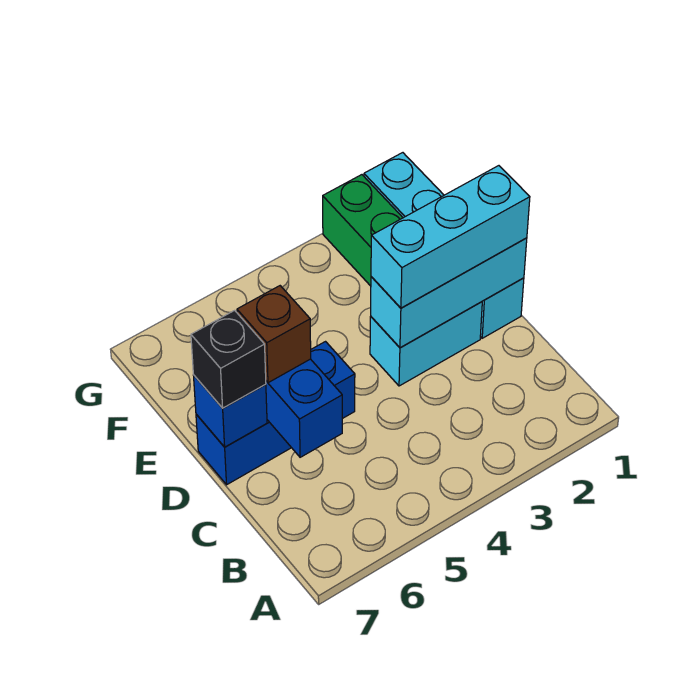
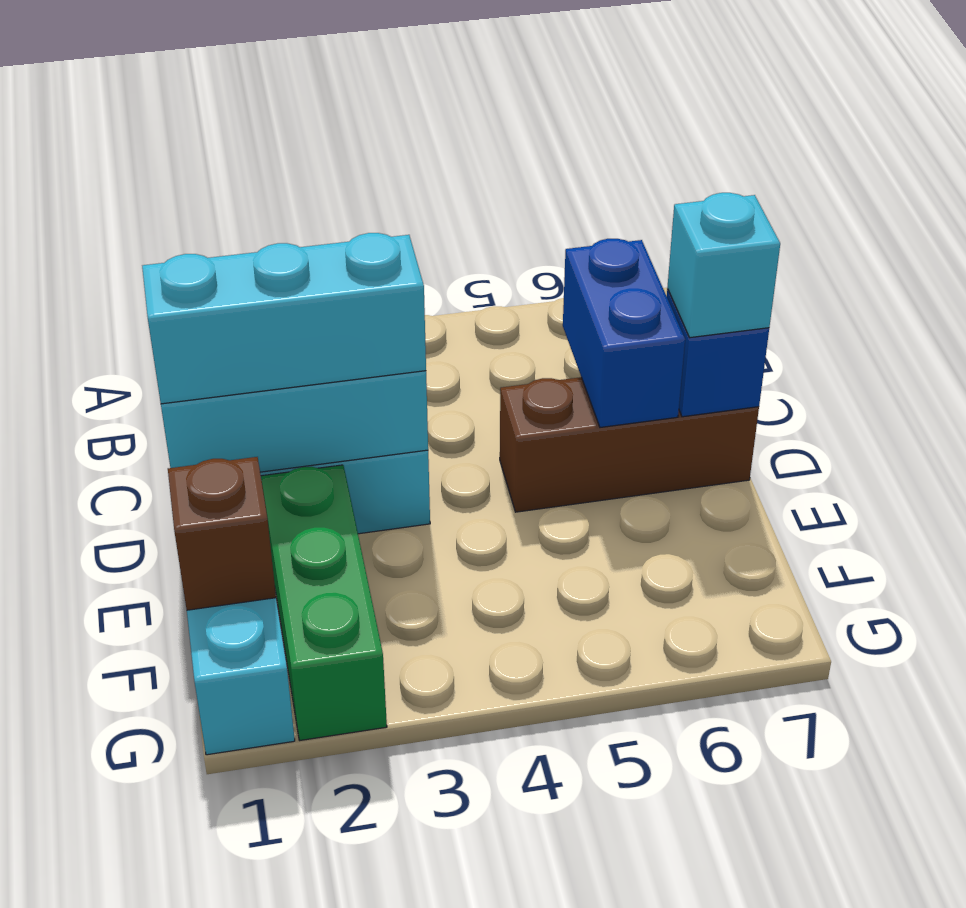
blue 1x3 brick [196,342,355,485] -> brown 1x3 brick [500,377,759,512]
brown 1x1 brick [237,286,311,383] -> brown 1x1 brick moved to [168,457,276,610]
black 1x1 brick [191,310,266,408] -> cyan 1x1 brick [667,193,780,338]

